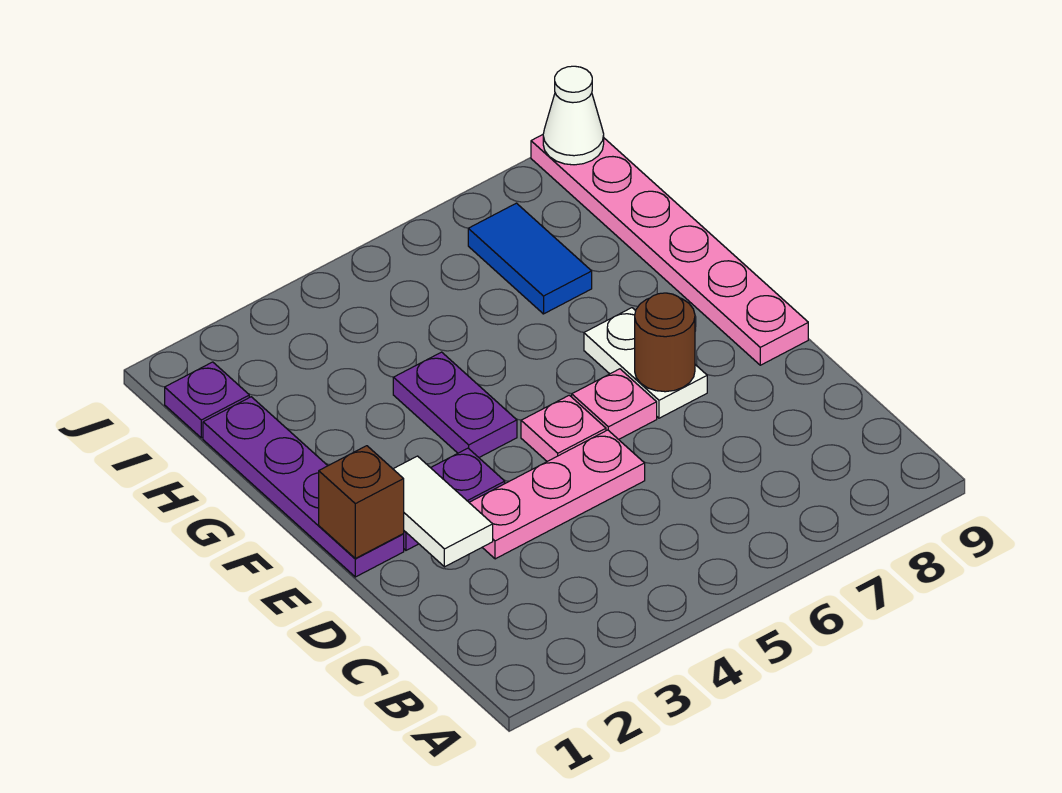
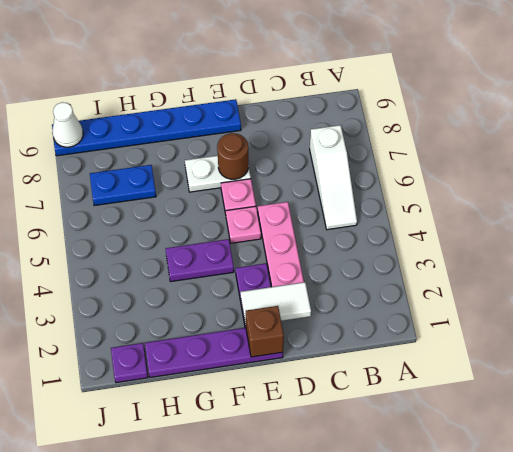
none -> white 1x3 slope [310,125,357,230]
pink 1x6 plate [531,135,808,365] -> blue 1x6 plate [52,99,241,156]
blue 1x2 tile [468,203,592,314] -> blue 1x2 plate [90,165,156,206]

